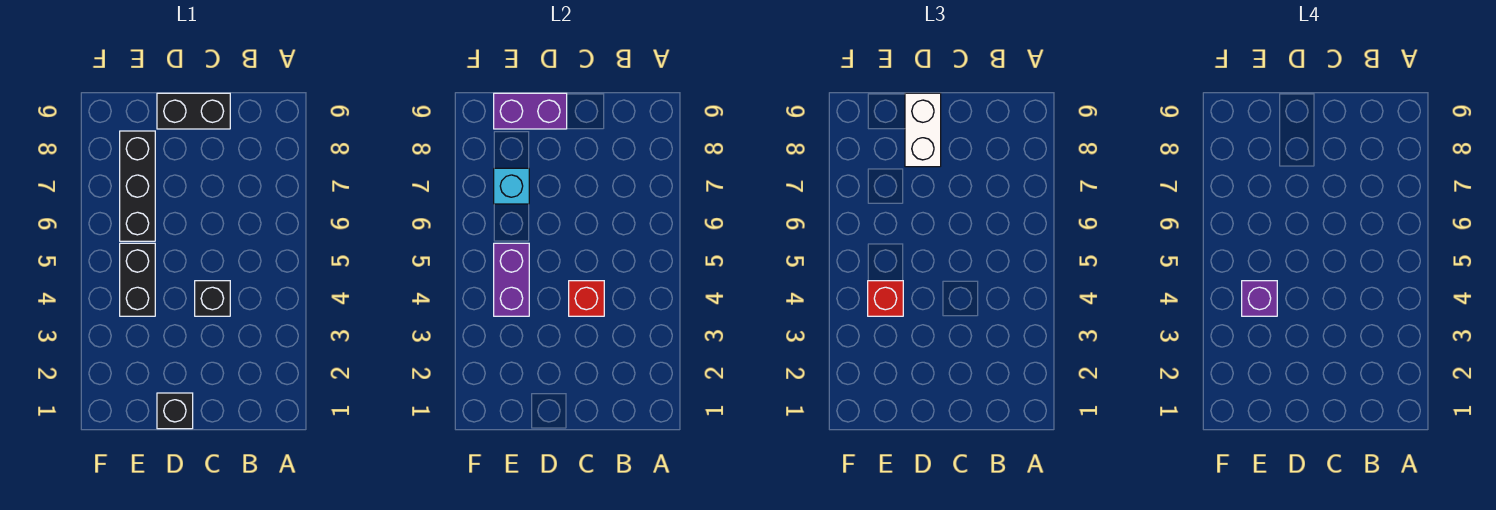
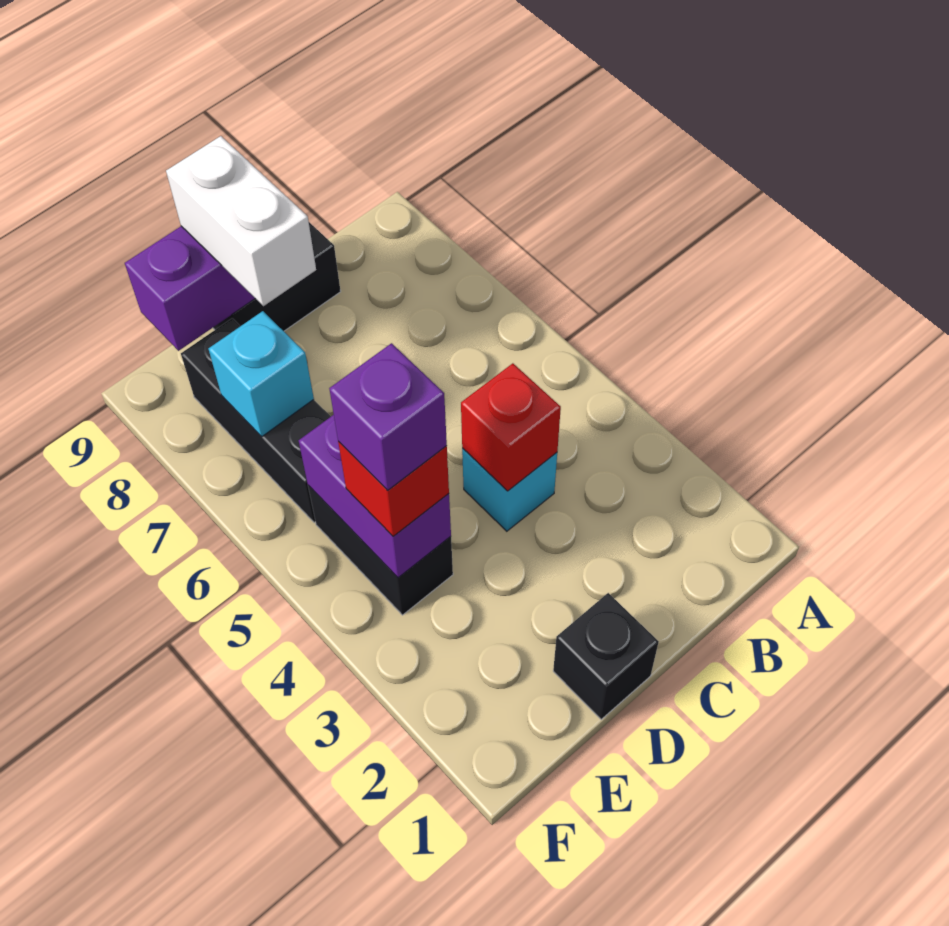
black 1x1 brick [195,281,230,316] -> cyan 1x1 brick [462,448,557,531]

